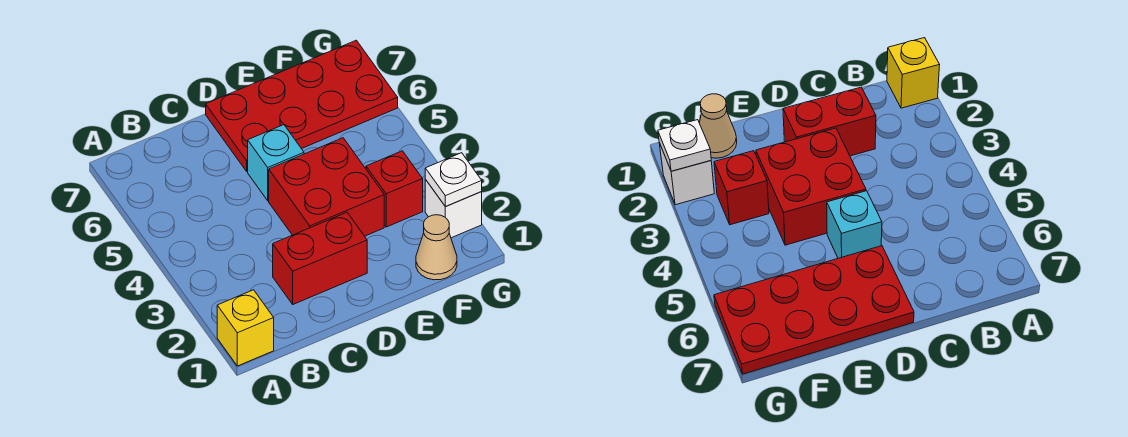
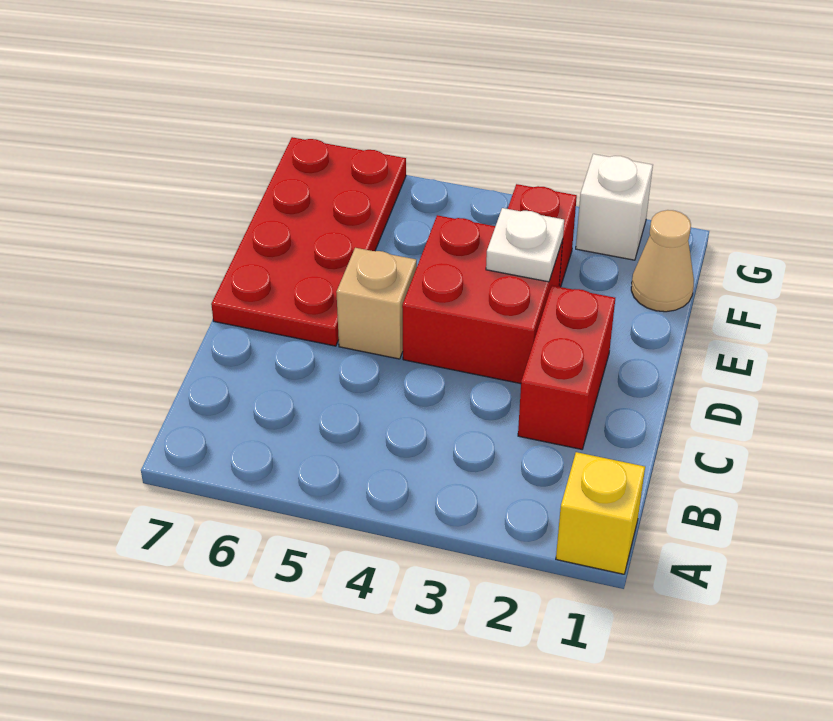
cyan 1x1 brick [248,125,304,201] -> tan 1x1 brick [336,248,417,359]
white 1x1 plate [425,153,482,207] -> white 1x1 plate moved to [486,208,564,282]

